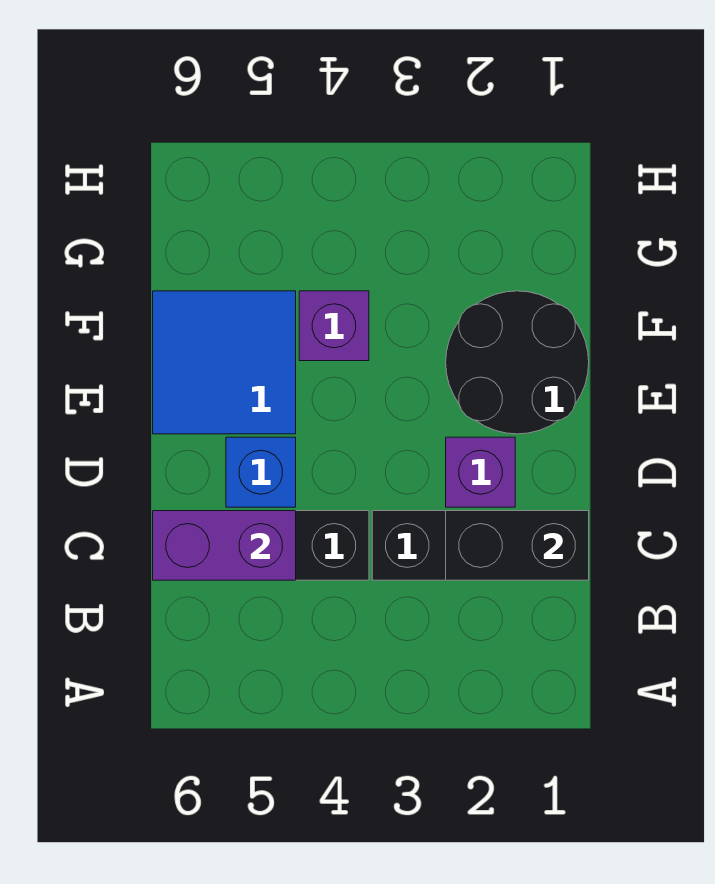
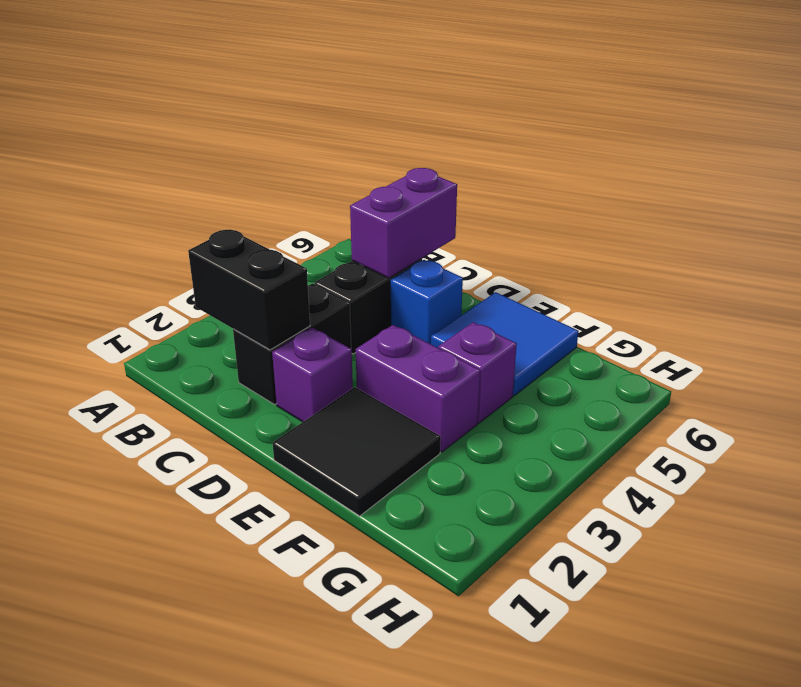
black 1x2 brick [446,511,589,580] -> black 1x2 brick turned to [188,230,310,350]
black 2x2 round brick [446,291,589,434] -> black 2x2 tile [273,387,441,516]
none -> purple 1x2 brick [356,325,480,452]

